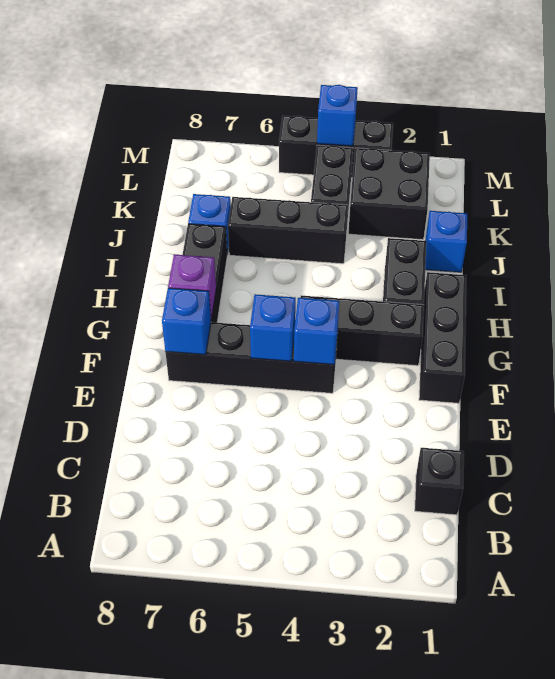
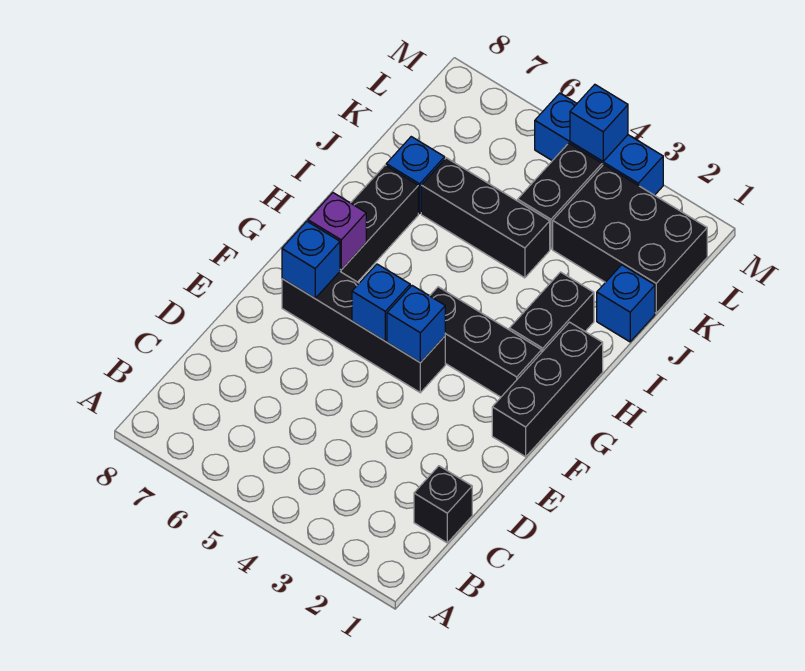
black 2x2 brick [348,148,430,240] -> black 2x3 brick [553,165,707,313]
black 1x3 brick [279,116,393,178] -> blue 1x3 brick [535,93,663,195]

